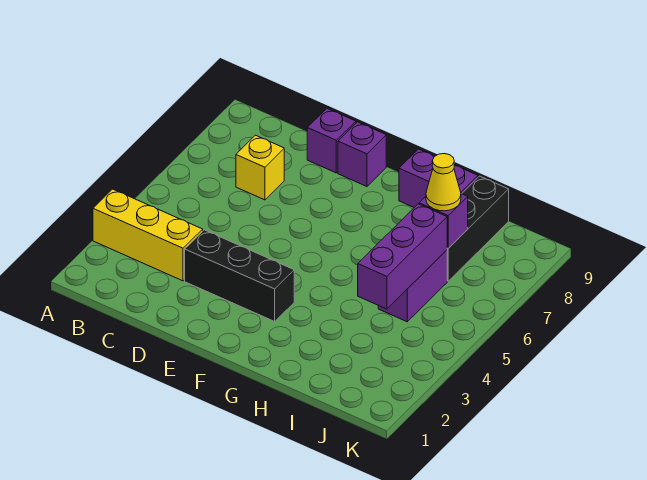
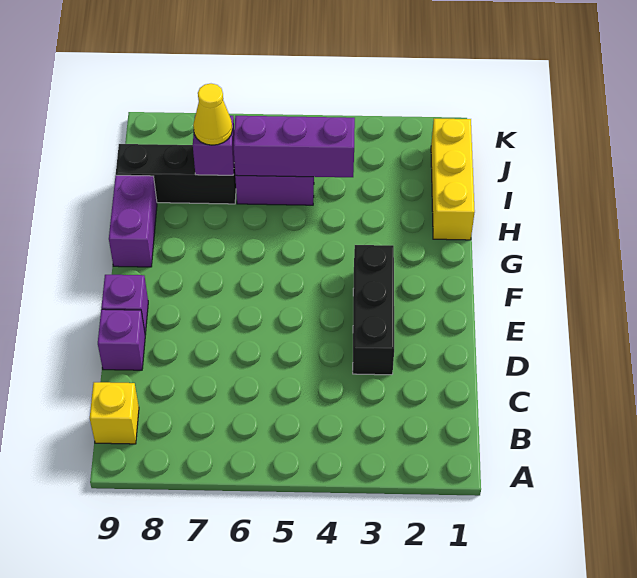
yellow 1x3 brick [93,189,203,281] -> yellow 1x3 brick moved to [431,118,475,240]
yellow 1x1 brick [236,135,284,200] -> yellow 1x1 brick moved to [90,382,139,444]

